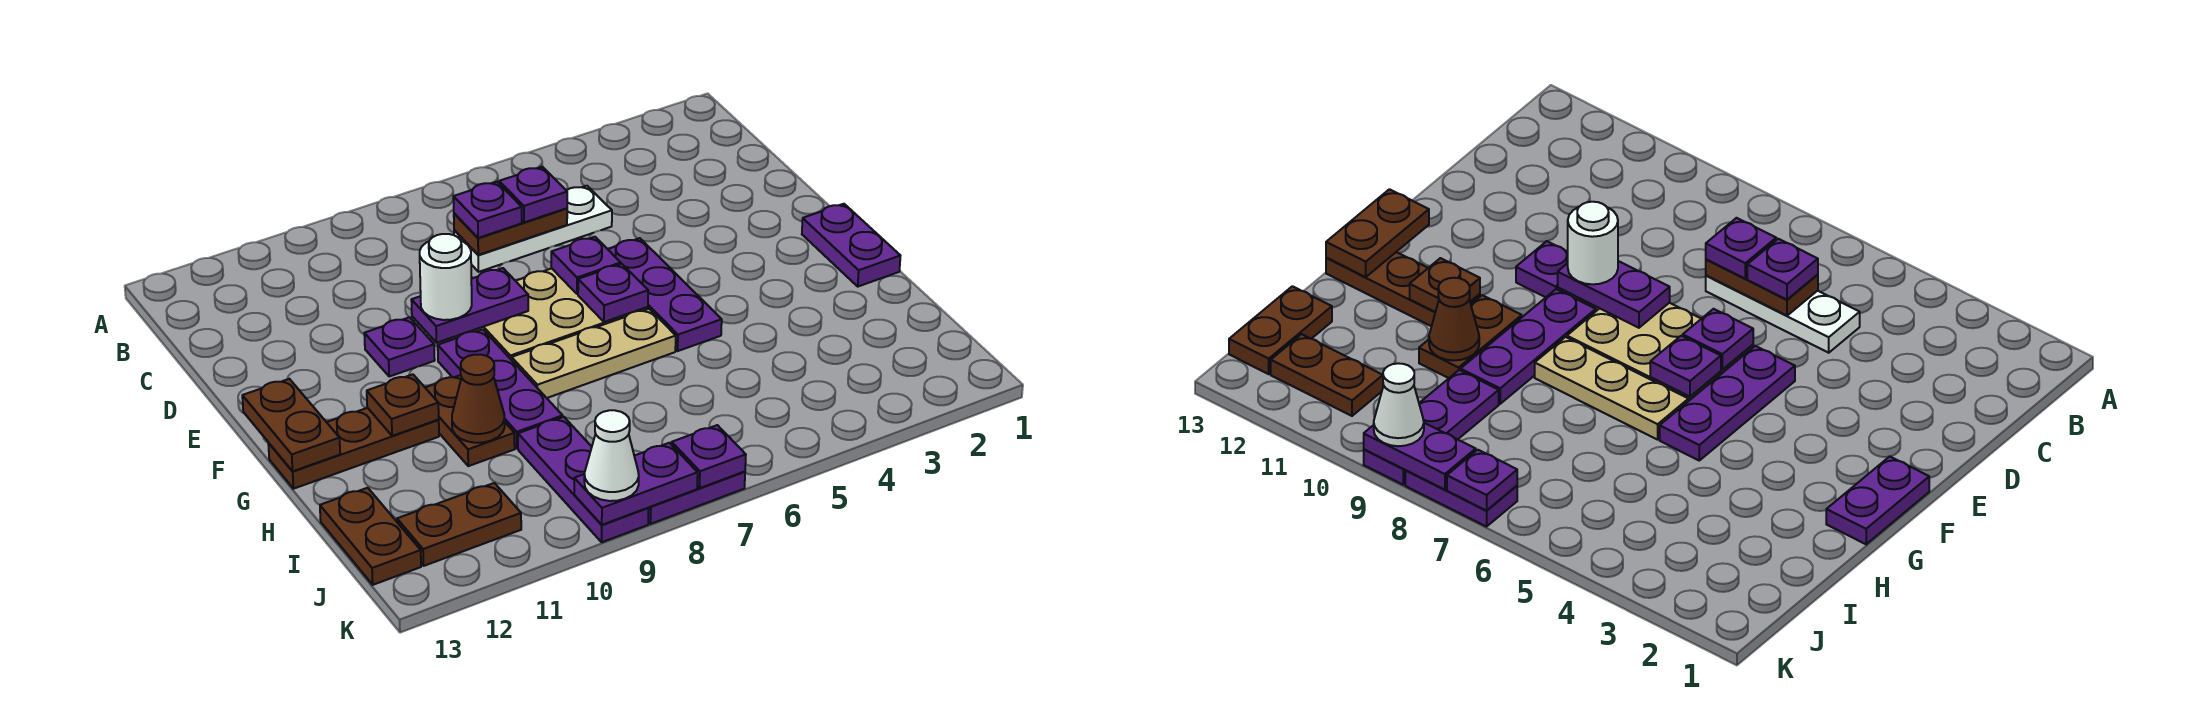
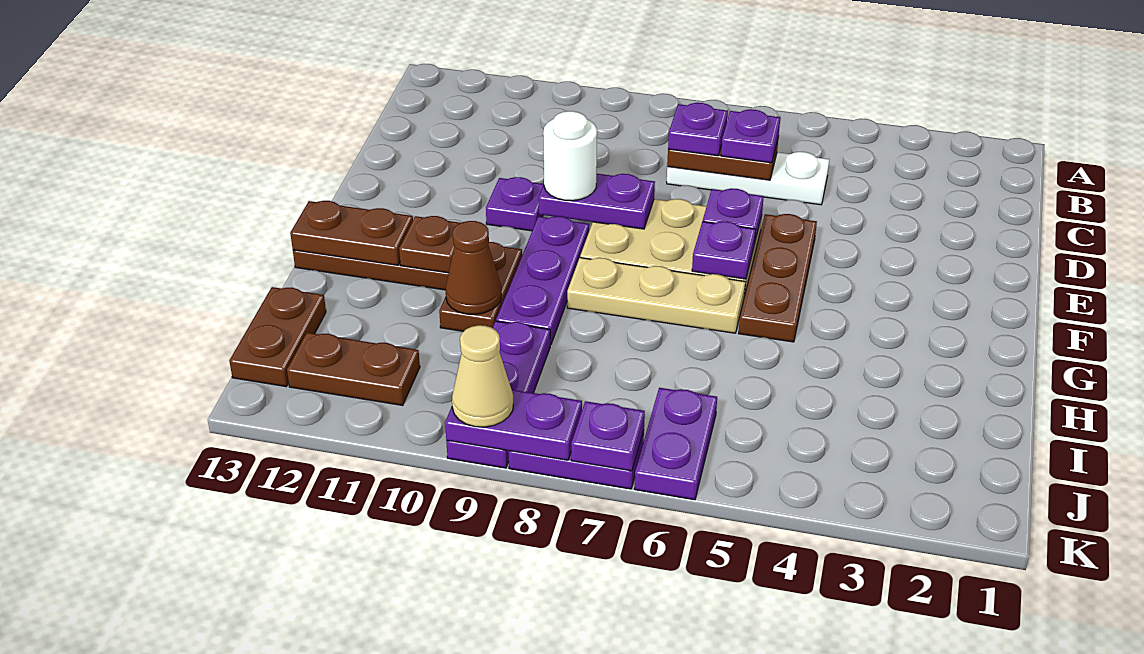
purple 1x3 plate [608,238,722,351] -> brown 1x3 plate [739,214,817,342]
purple 1x2 plate [802,204,900,287] -> purple 1x2 plate moved to [634,388,717,500]
brown 1x2 plate [242,379,340,471] -> brown 1x2 plate turned to [290,201,413,265]
white 1x1 cone [584,410,639,501] -> tan 1x1 cone [452,325,513,427]

